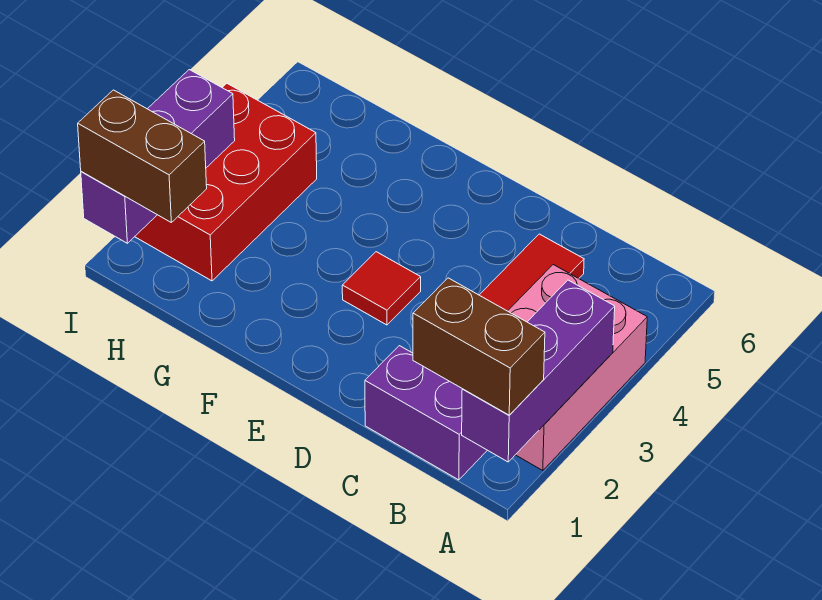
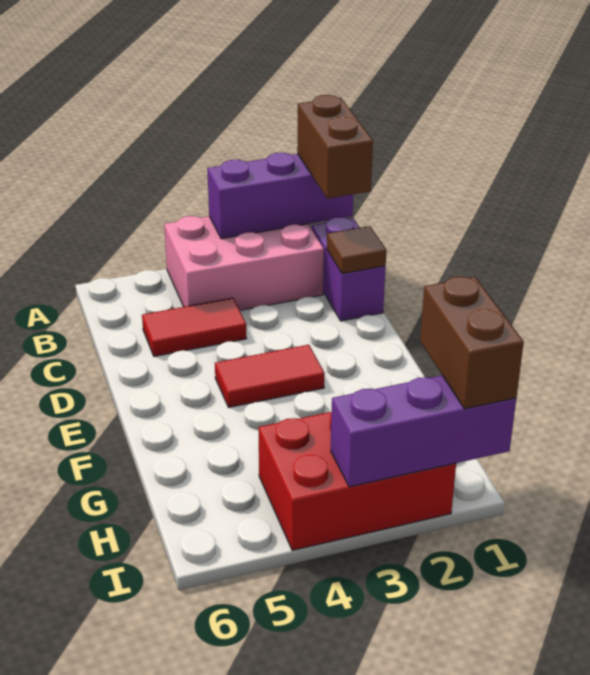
none -> brown 1x1 tile [327,226,386,274]
red 1x1 tile [342,252,421,325] -> red 1x2 tile [215,345,325,407]

